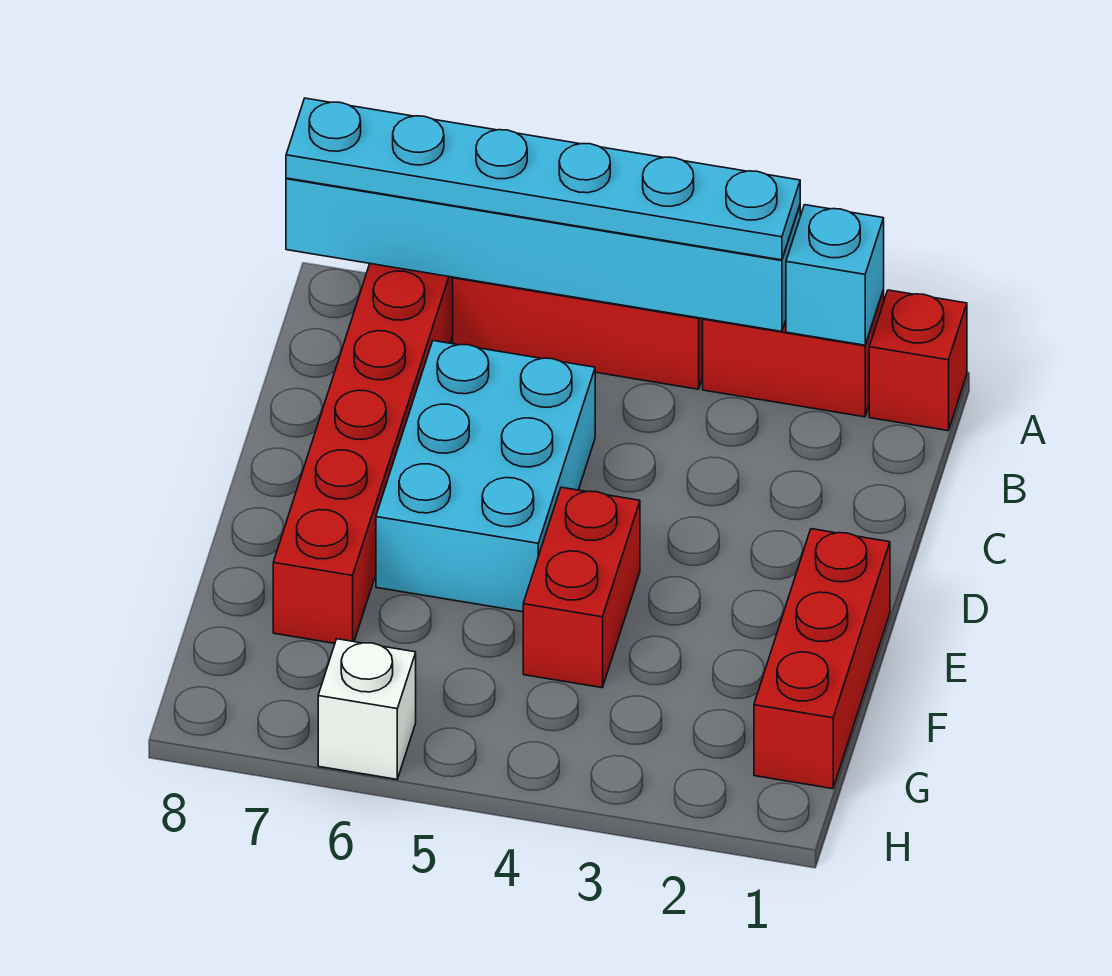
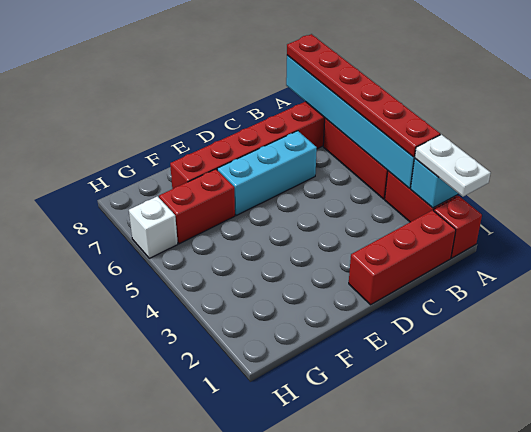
none -> white 1x2 plate [414,135,490,197]
cyan 1x6 plate [286,98,800,260] -> red 1x6 plate [287,34,440,157]
cyan 2x3 brick [376,341,595,612] -> cyan 1x3 brick [217,131,317,215]
red 1x3 brick [754,529,890,789] -> red 1x3 brick moved to [349,210,456,305]
red 1x2 brick [523,487,640,688] -> red 1x2 brick moved to [159,169,235,244]

